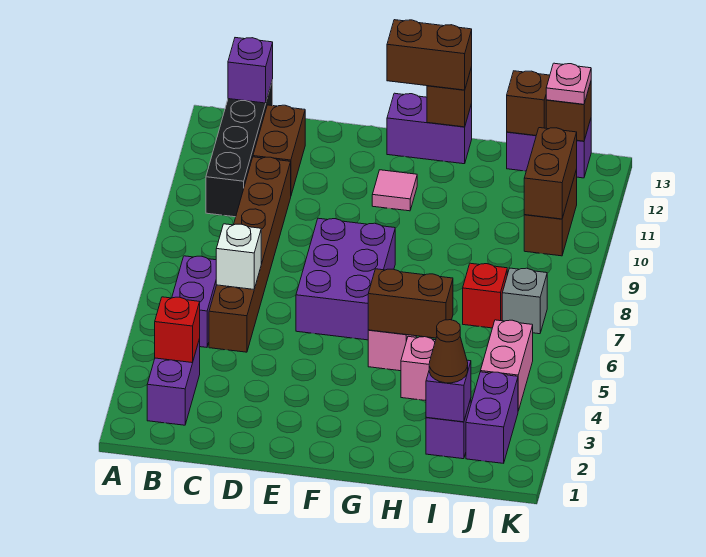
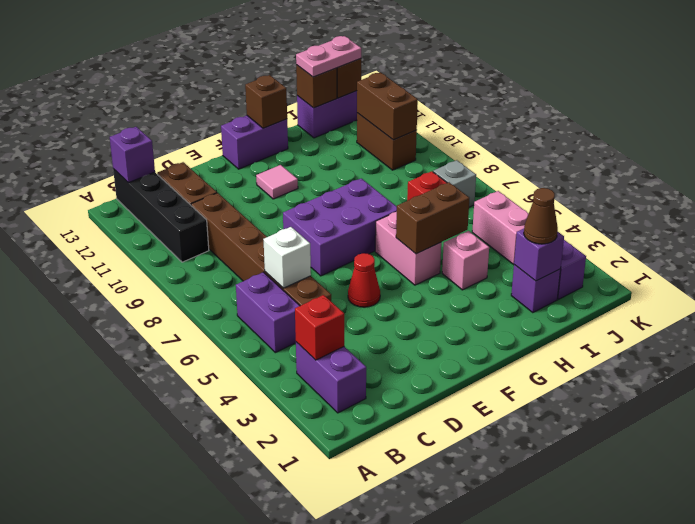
none -> red 1x1 cone [348,253,380,307]
purple 2x3 brick [296,218,395,340] -> purple 2x3 brick turned to [283,178,397,276]
brown 1x2 brick [387,20,472,90] -> none
pink 1x1 plate [546,63,591,104] -> pink 1x2 plate [296,36,361,77]

